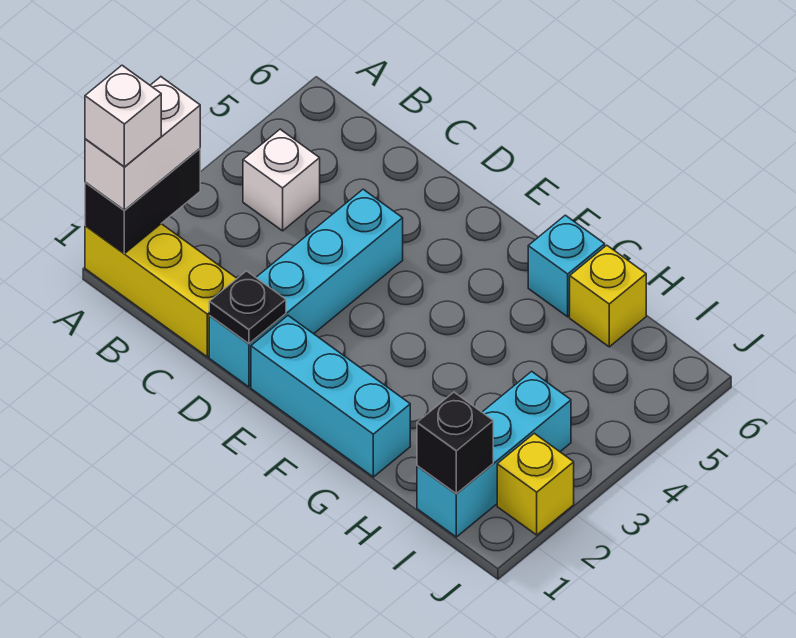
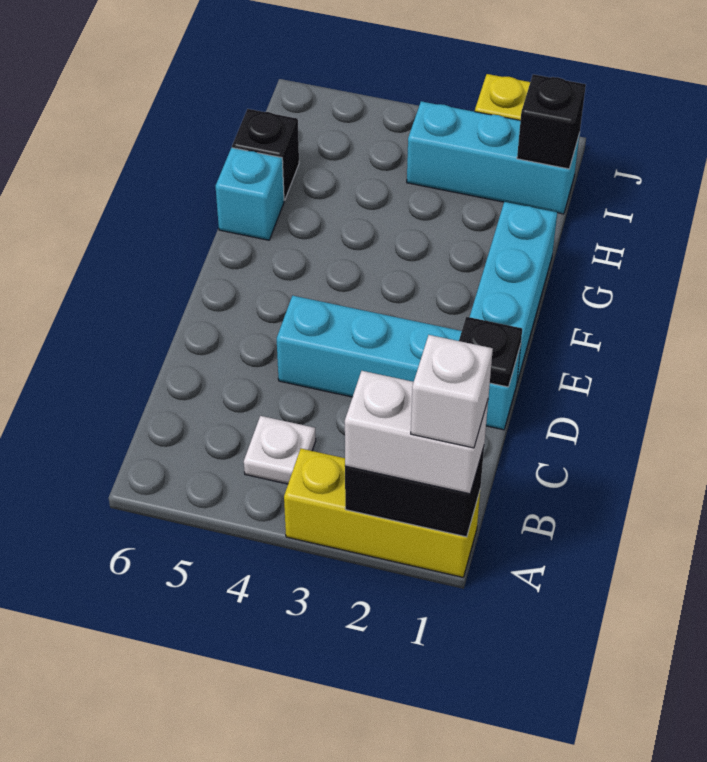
yellow 1x3 brick [85,224,237,357] -> yellow 1x3 brick turned to [284,449,480,577]
white 1x1 brick [243,129,320,231] -> white 1x1 plate [244,416,316,484]
yellow 1x1 brick [570,245,646,347] -> black 1x1 brick [232,109,299,200]

